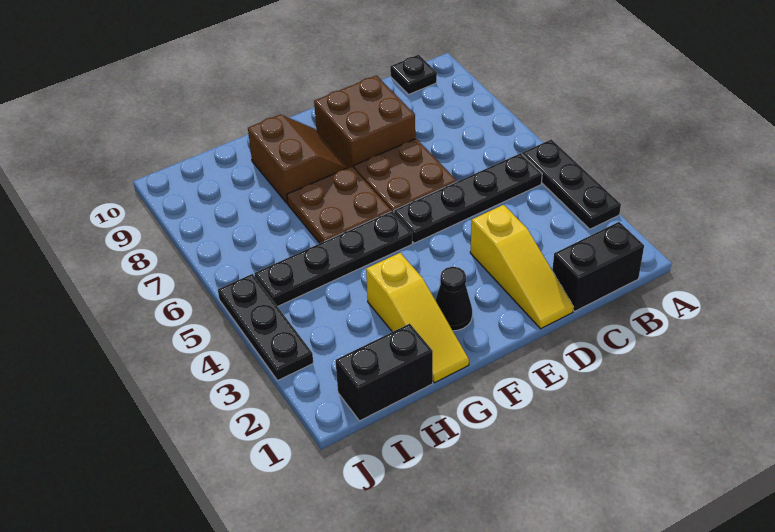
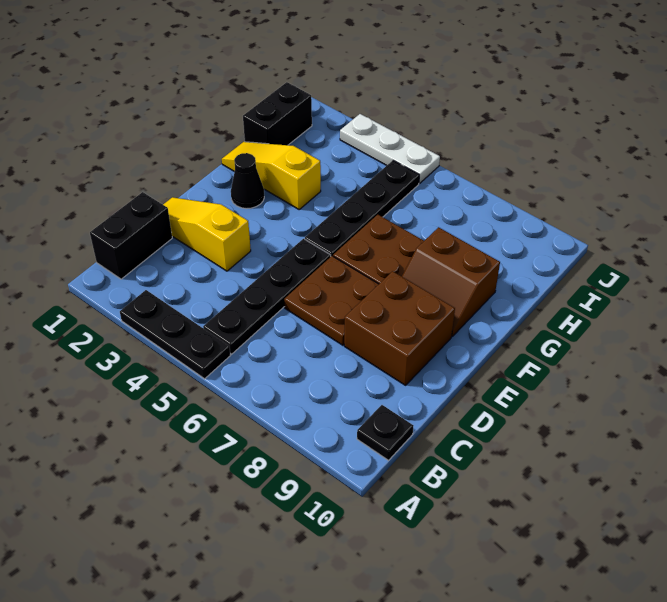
black 1x3 plate [218,274,313,381] -> white 1x3 plate [340,114,440,183]

